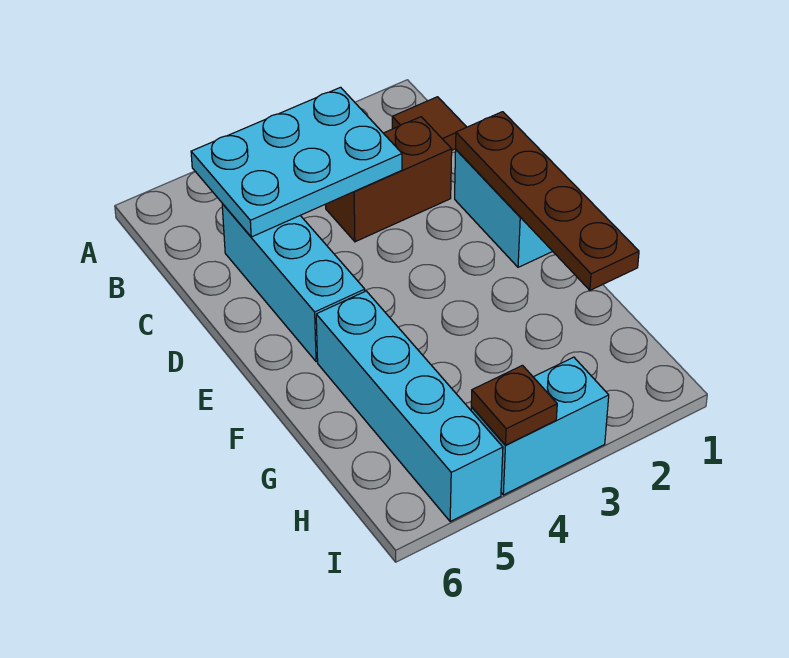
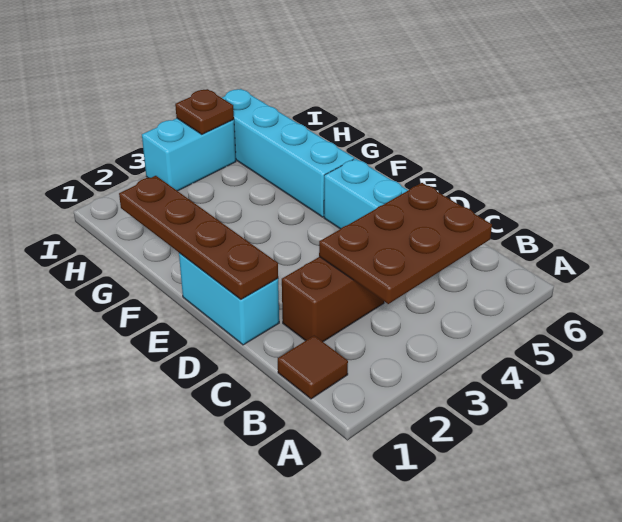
cyan 2x3 plate [191,87,402,237] -> brown 2x3 plate [319,183,492,304]

